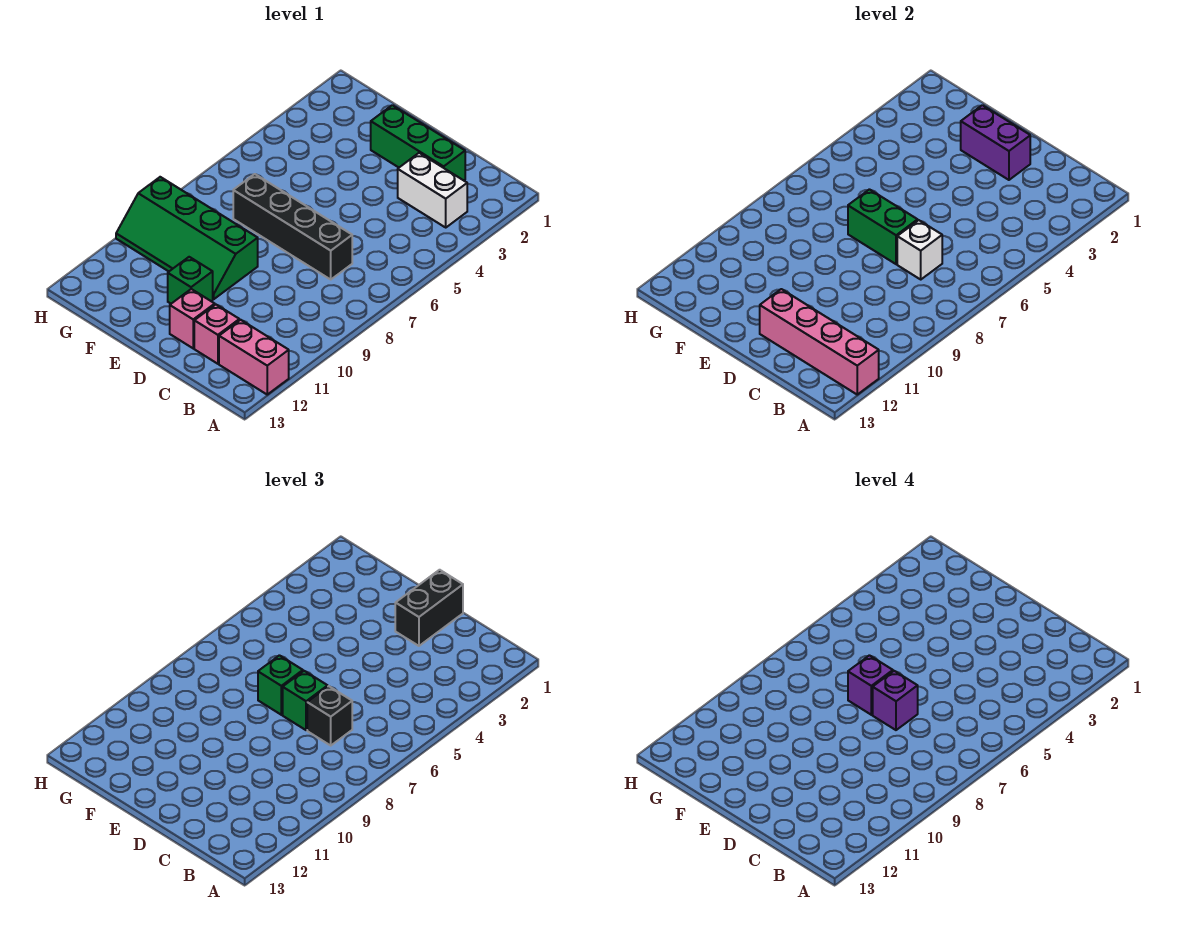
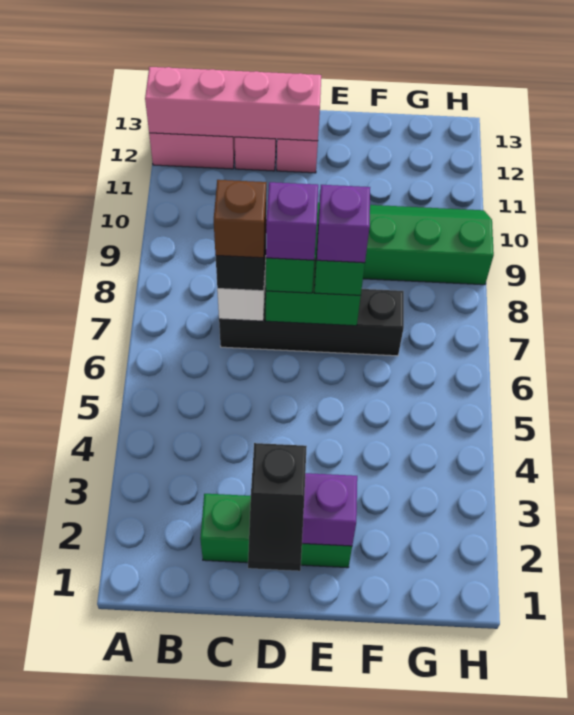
white 1x2 brick [398,153,467,227] -> none
none -> brown 1x1 brick [214,180,267,258]
black 1x2 brick [395,570,463,646] -> black 1x2 slope [248,443,307,571]
green 1x1 brick [168,257,213,304] -> none

